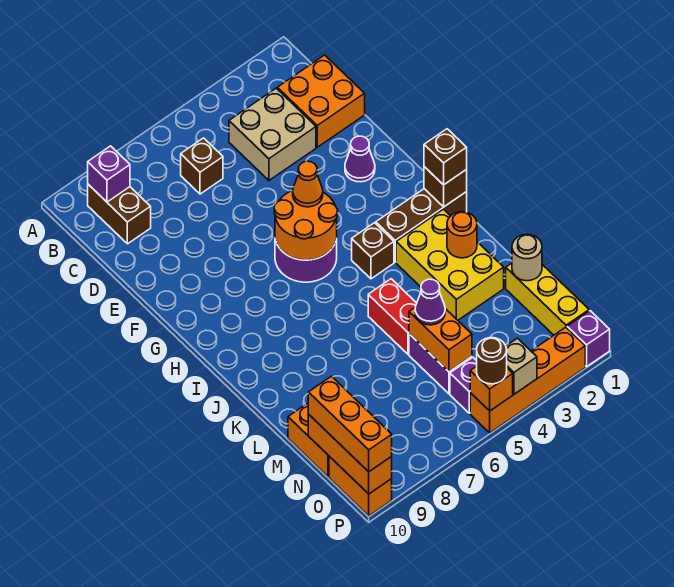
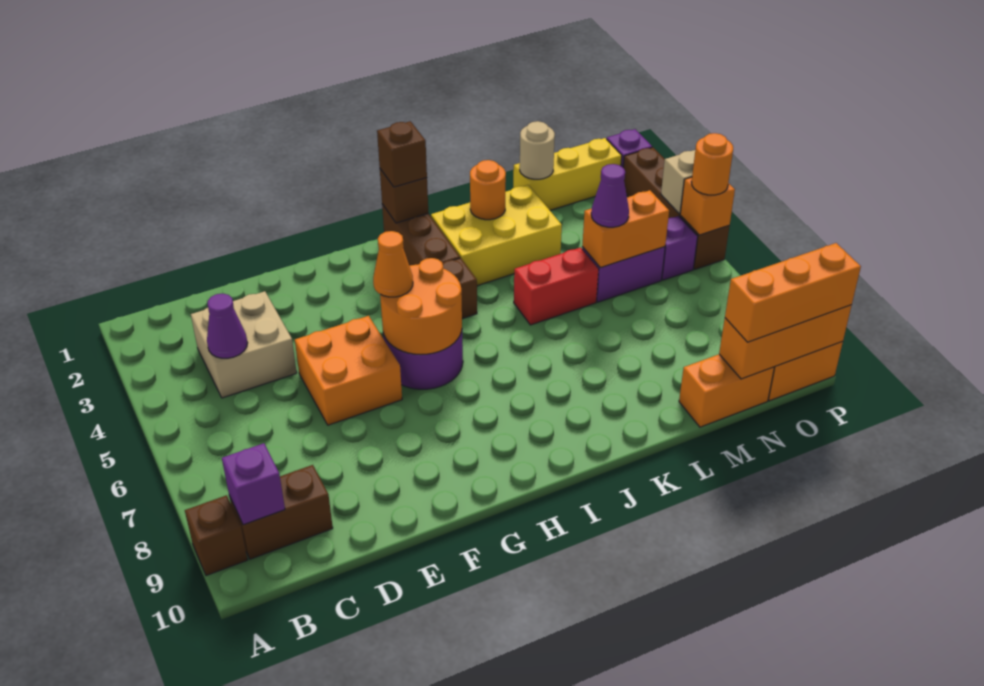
orange 2x2 brick [277,55,365,147] -> orange 2x2 brick moved to [295,316,402,425]
brown 1x1 brick [181,138,223,194] -> brown 1x1 brick moved to [185,495,248,576]
purple 1x1 cone [345,136,375,182] -> purple 1x1 cone moved to [207,294,248,358]
orange 1x4 brick [470,327,585,433] -> brown 1x4 brick [623,147,729,269]
brown 1x1 round brick [477,338,507,384] -> orange 1x1 round brick [692,133,733,195]

